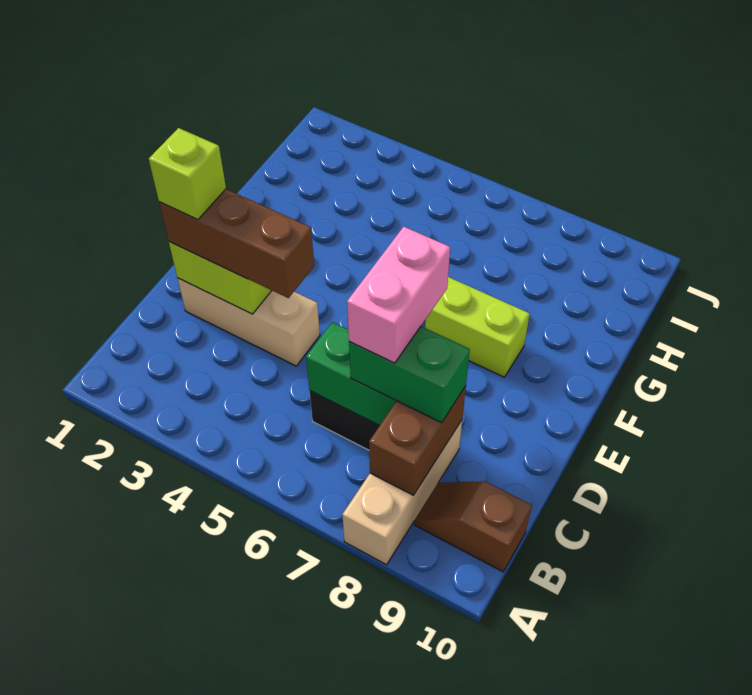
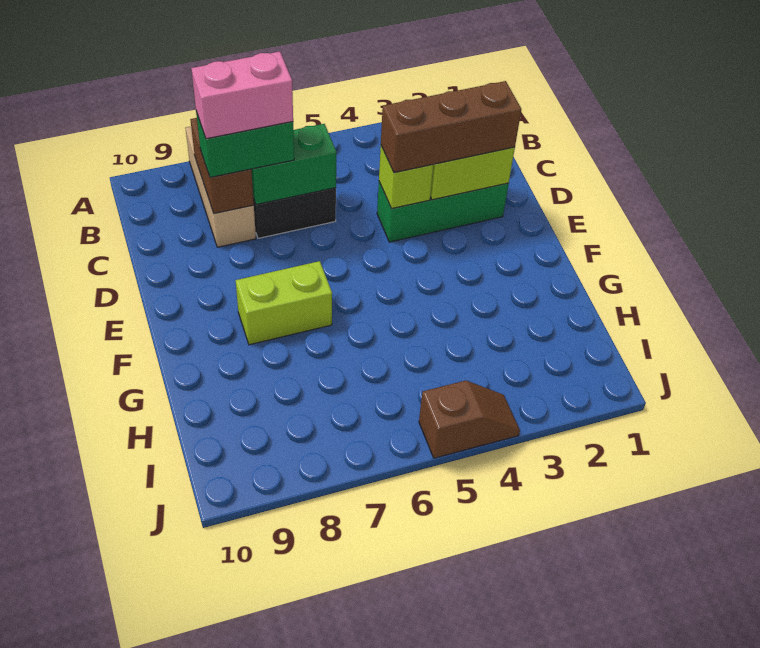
brown 1x2 slope [414,481,532,572] -> brown 1x2 slope moved to [419,380,520,458]
pink 1x2 brick [347,227,450,363] -> pink 1x2 brick turned to [191,51,293,139]
tan 1x3 brick [177,278,320,366] -> green 1x3 brick [377,182,509,242]
lime 1x1 brick [149,128,226,219] -> lime 1x1 brick moved to [379,146,433,209]

